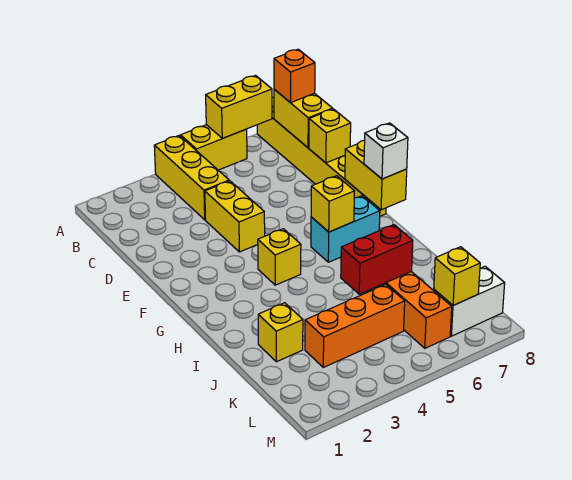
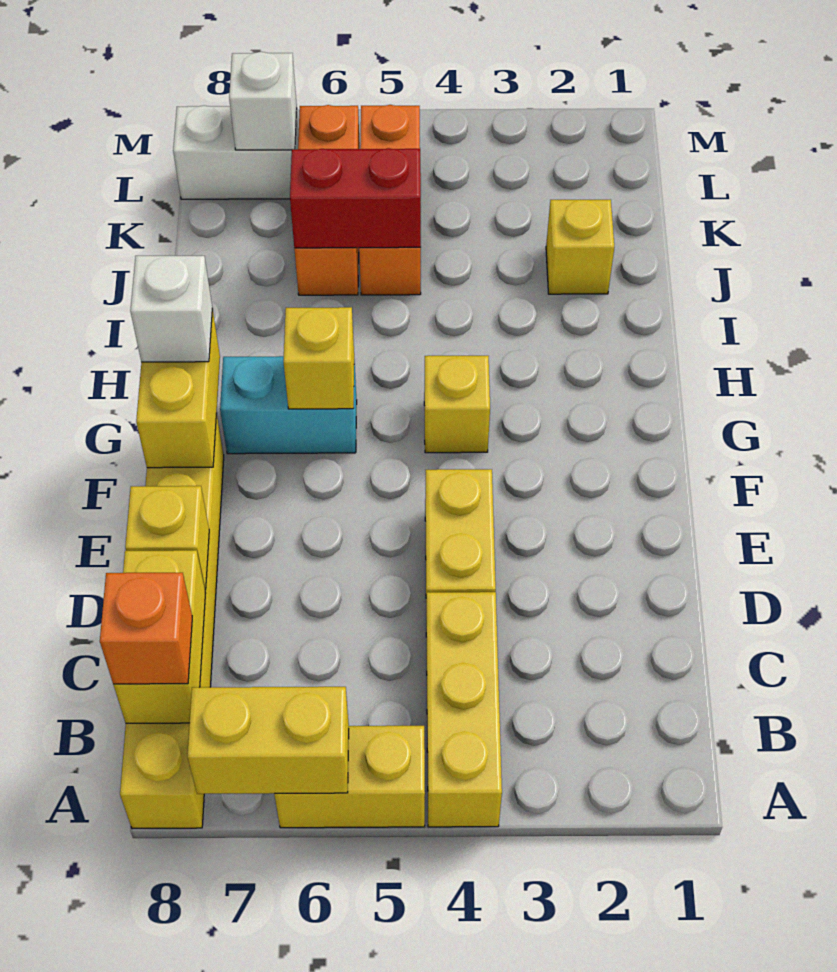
orange 1x3 brick [305,284,405,367] -> orange 1x3 brick turned to [359,105,421,295]
yellow 1x1 brick [434,247,480,306] -> white 1x1 brick [229,52,297,150]

